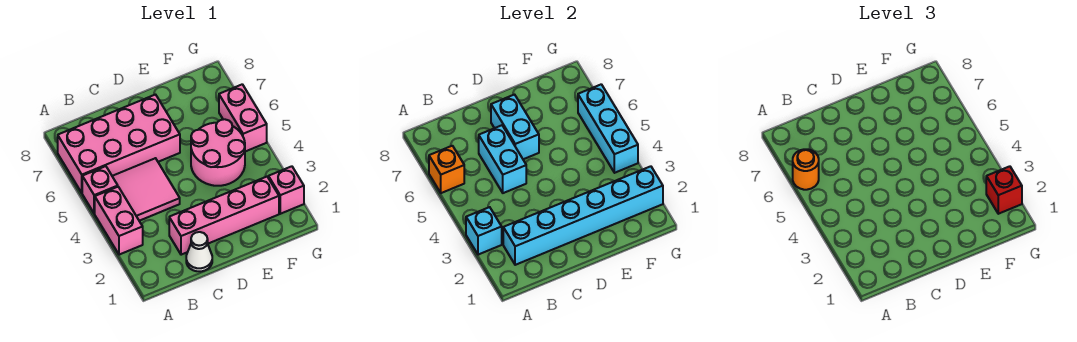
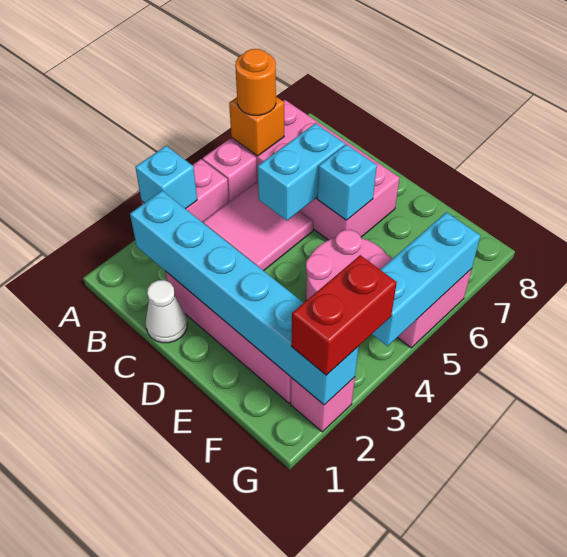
cyan 1x2 brick [491,95,539,159] -> cyan 1x1 brick [317,144,377,220]
red 1x1 brick [986,166,1022,214] -> red 1x2 brick [291,255,397,375]

